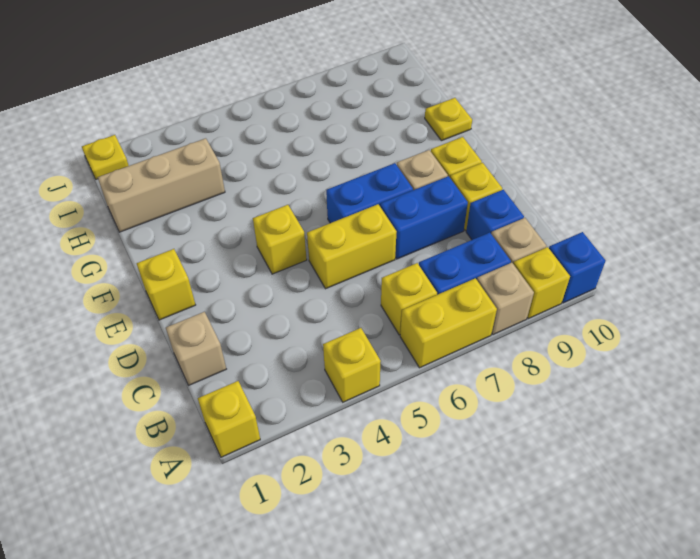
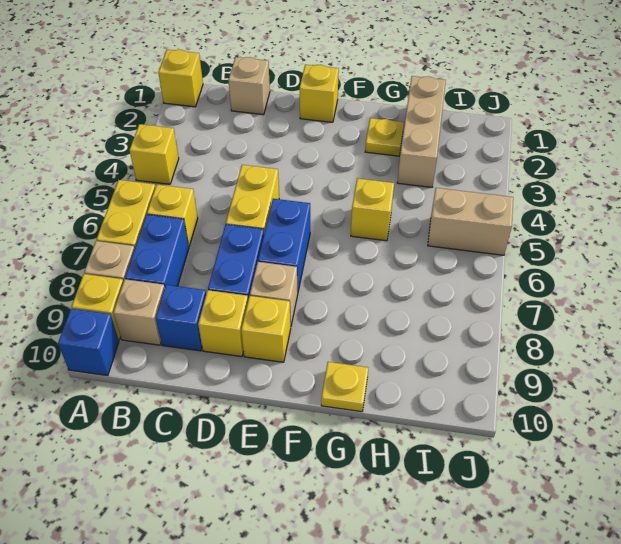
yellow 1x1 brick [253,205,307,274] -> yellow 1x1 brick moved to [351,178,394,241]
none -> tan 1x2 brick [428,188,513,255]
yellow 1x1 plate [82,135,129,179] -> yellow 1x1 plate moved to [365,118,404,156]

